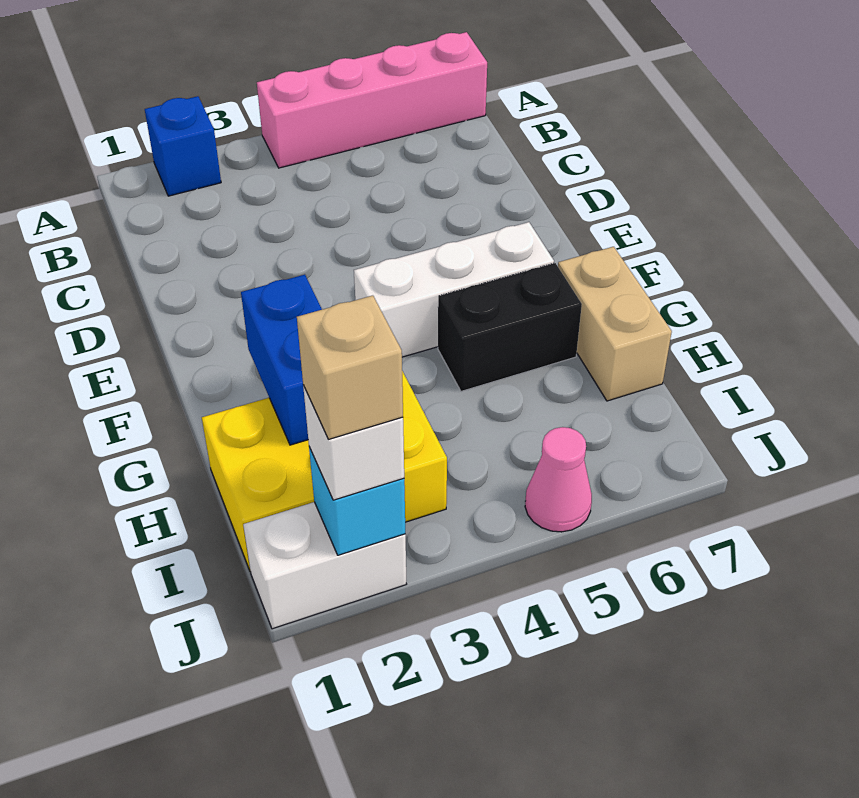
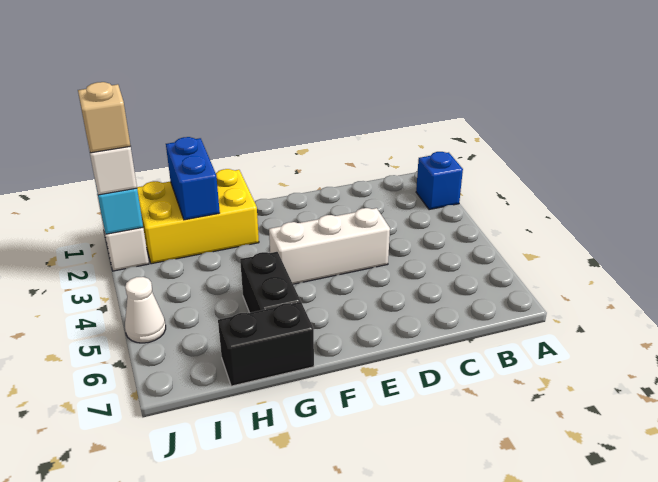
pink 1x4 brick [257,32,487,168] -> none
white 1x3 brick [354,222,554,357] -> white 1x3 brick turned to [269,208,390,284]
blue 1x2 brick [241,275,322,445] -> blue 1x2 brick turned to [166,137,220,220]
tan 1x2 brick [558,247,672,401] -> black 1x2 brick [218,302,314,386]
yellow 2x3 brick [202,371,447,572] -> yellow 2x3 brick turned to [137,169,259,264]
pink 1x1 cone [525,427,592,532] -> white 1x1 cone [125,277,166,343]

